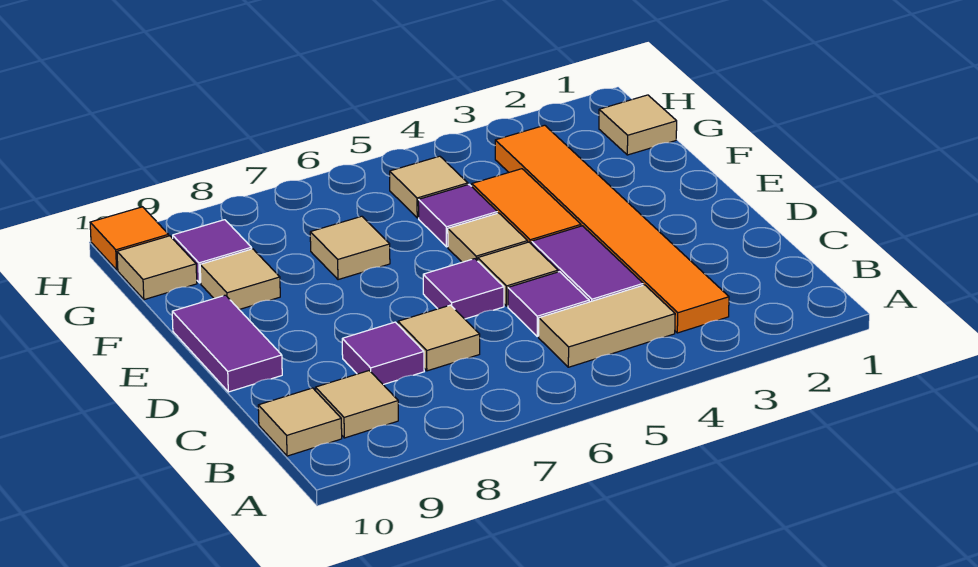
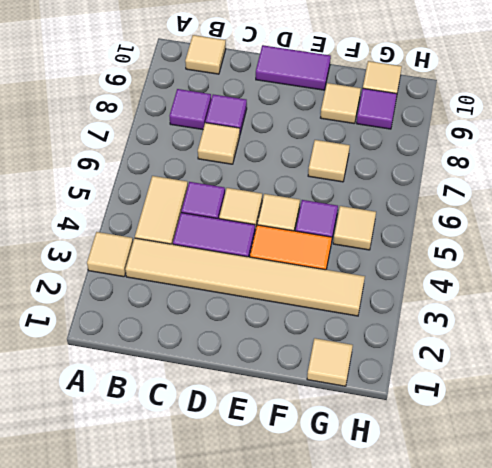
orange 1x6 tile [495,125,729,333] -> tan 1x6 tile [125,238,365,316]
tan 1x1 tile [315,371,398,438] -> tan 1x1 tile moved to [87,232,133,277]
purple 1x1 tile [423,259,504,319] -> purple 1x1 tile moved to [170,89,211,130]
orange 1x1 tile [90,207,169,270] -> none

